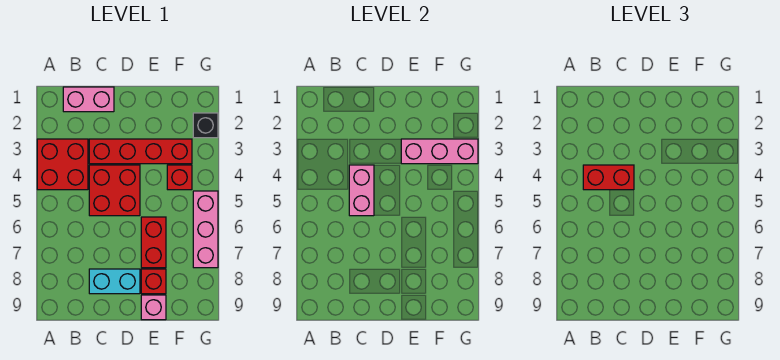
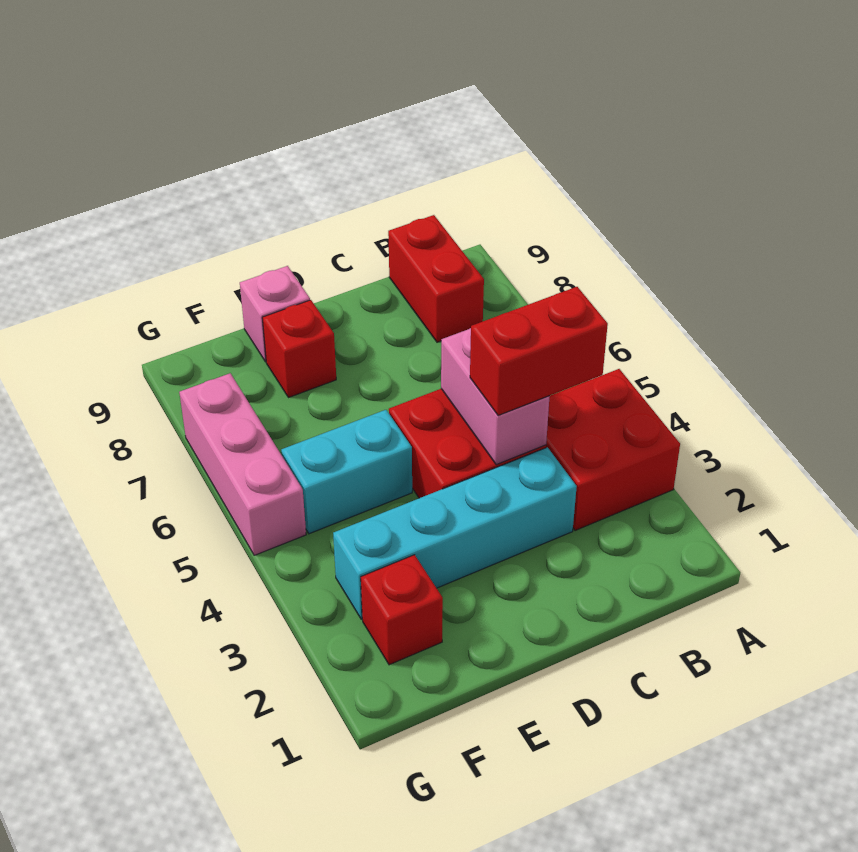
pink 1x2 brick [63,87,114,112] -> none
red 1x4 brick [89,139,192,164] -> cyan 1x4 brick [333,447,577,619]
cyan 1x2 brick [89,269,140,294] -> cyan 1x2 brick moved to [281,410,412,534]
pink 1x3 brick [401,139,478,164] -> none
red 1x2 brick [141,217,166,268] -> red 1x2 brick moved to [388,215,484,342]
red 1x1 brick [167,165,192,190] -> red 1x1 brick moved to [361,555,443,665]
black 1x1 brick [193,113,218,138] -> none

